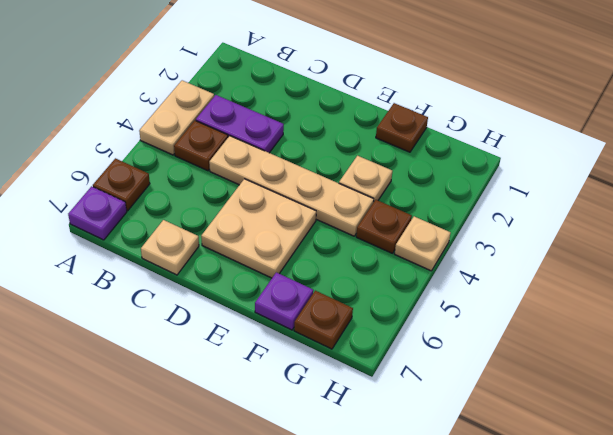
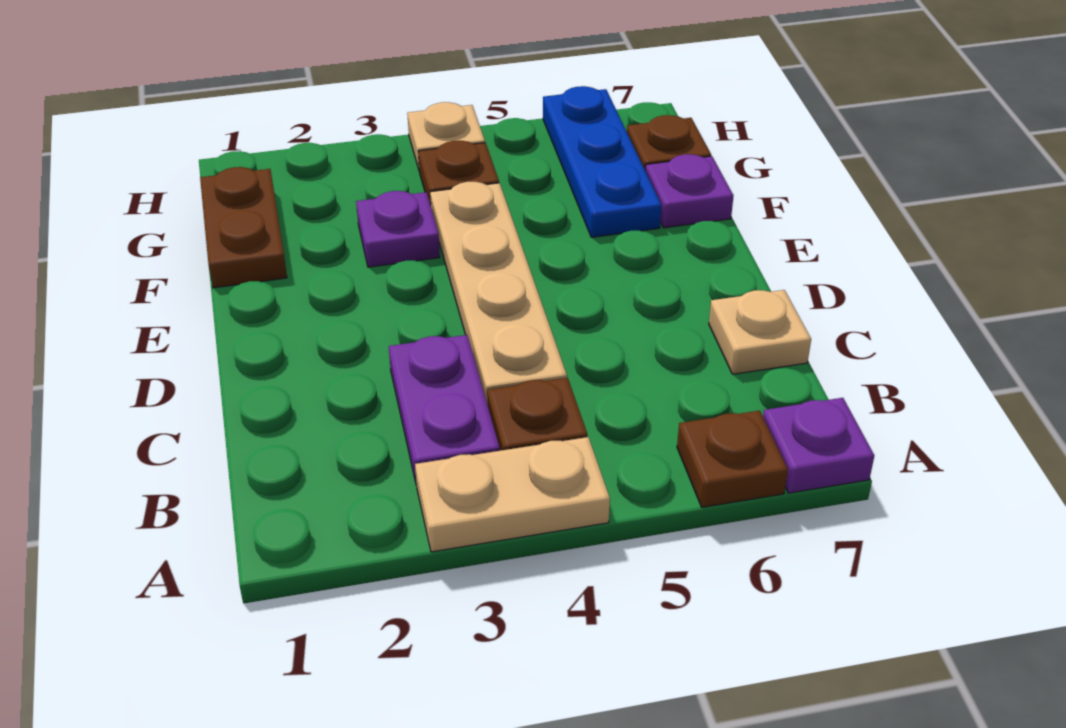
tan 2x2 plate [201,179,316,278] -> none
brown 1x1 plate [376,103,428,152] -> brown 1x2 plate [200,167,287,288]
tan 1x1 plate [339,156,392,203] -> purple 1x1 plate [356,191,440,267]
none -> blue 1x3 plate [543,86,662,237]

